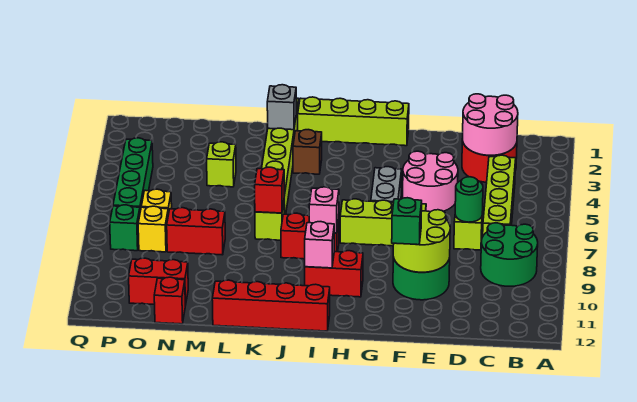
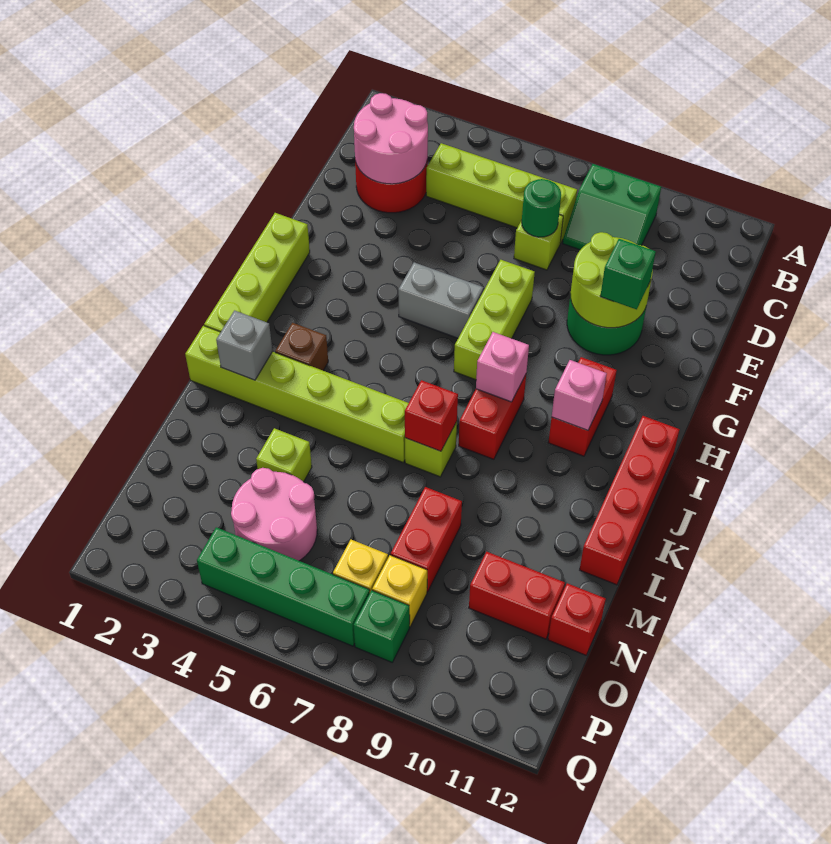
green 2x2 round brick [481,223,538,286] -> green 2x2 slope [563,164,661,250]
pink 2x2 round brick [403,151,458,212] -> pink 2x2 round brick moved to [231,468,317,561]
red 1x2 brick [129,258,188,306] -> red 1x2 brick turned to [469,552,565,639]

